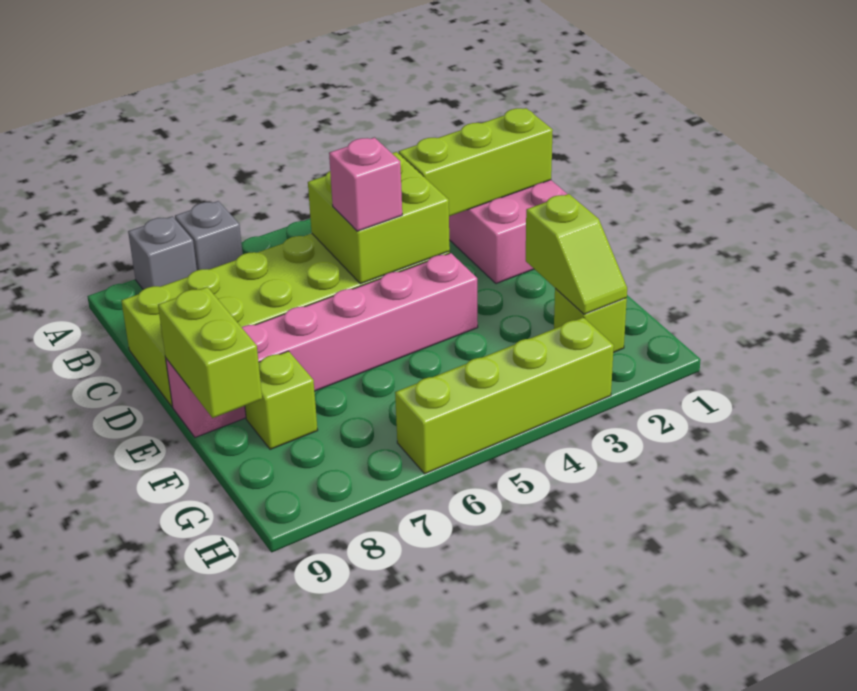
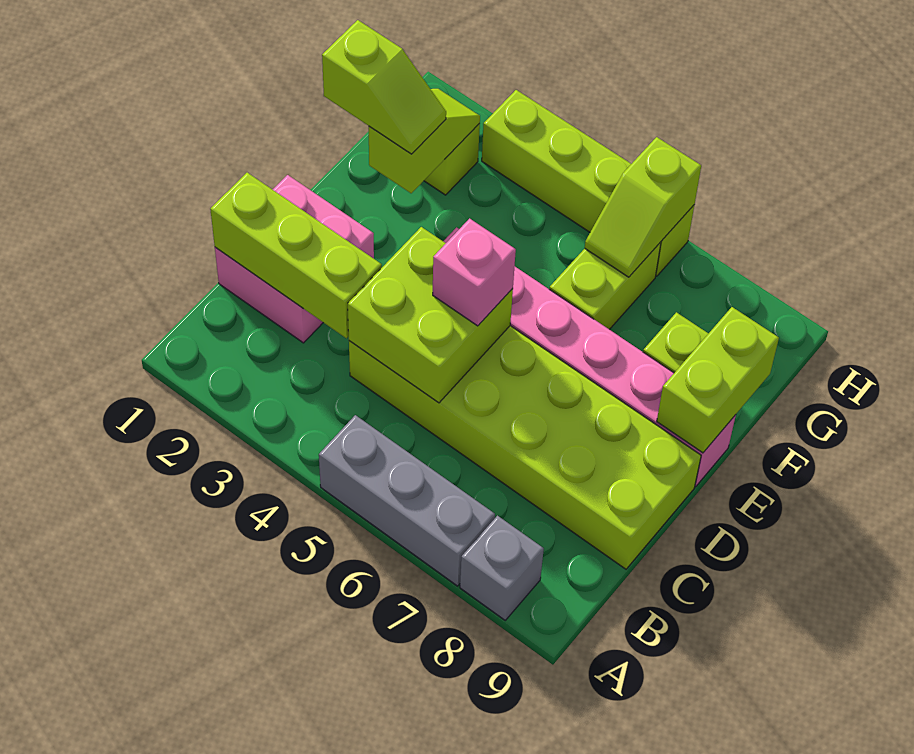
grey 1x1 brick [175,201,243,270] -> grey 1x3 brick [319,415,495,586]
none -> lime 1x2 slope [322,20,446,154]
none -> lime 1x2 brick [549,242,661,329]
none -> lime 1x2 slope [585,137,701,277]

